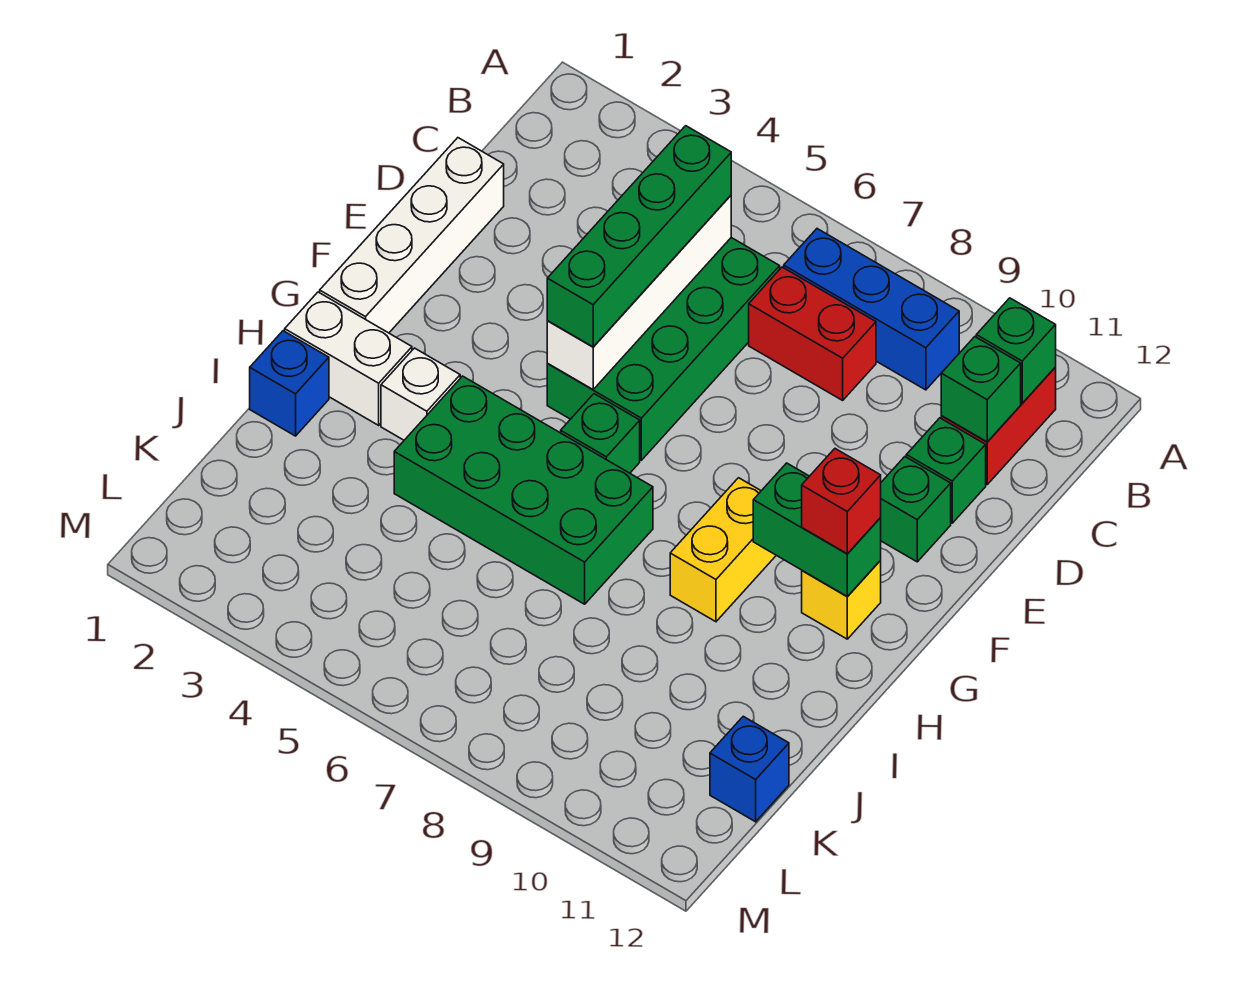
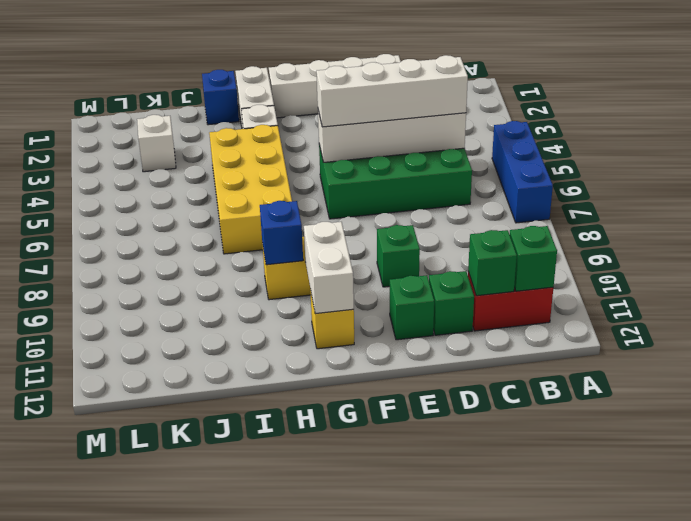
blue 1x3 brick [784,229,959,390] -> blue 1x3 brick moved to [492,121,553,223]
green 1x4 brick [547,126,731,347] -> white 1x4 brick [316,55,468,127]
red 1x2 brick [749,267,876,400] -> none
green 1x1 brick [561,394,640,473] -> green 1x1 brick moved to [377,225,420,287]
green 1x2 brick [753,463,881,597] -> white 1x2 brick [304,222,354,314]
red 1x1 brick [802,449,881,554] -> none
green 2x4 brick [394,376,653,604] -> yellow 2x4 brick [209,125,292,254]
none -> white 1x1 brick [137,115,176,172]
blue 1x1 brick [710,716,789,822] -> blue 1x1 brick moved to [260,201,303,265]

